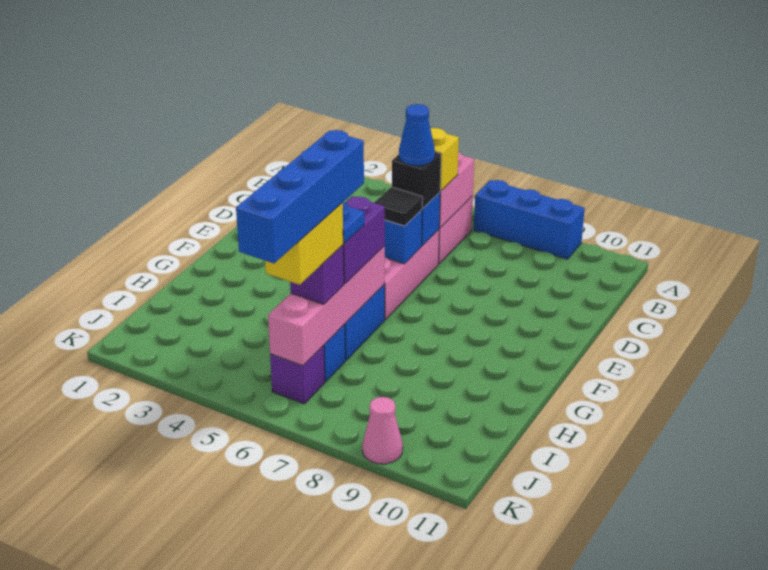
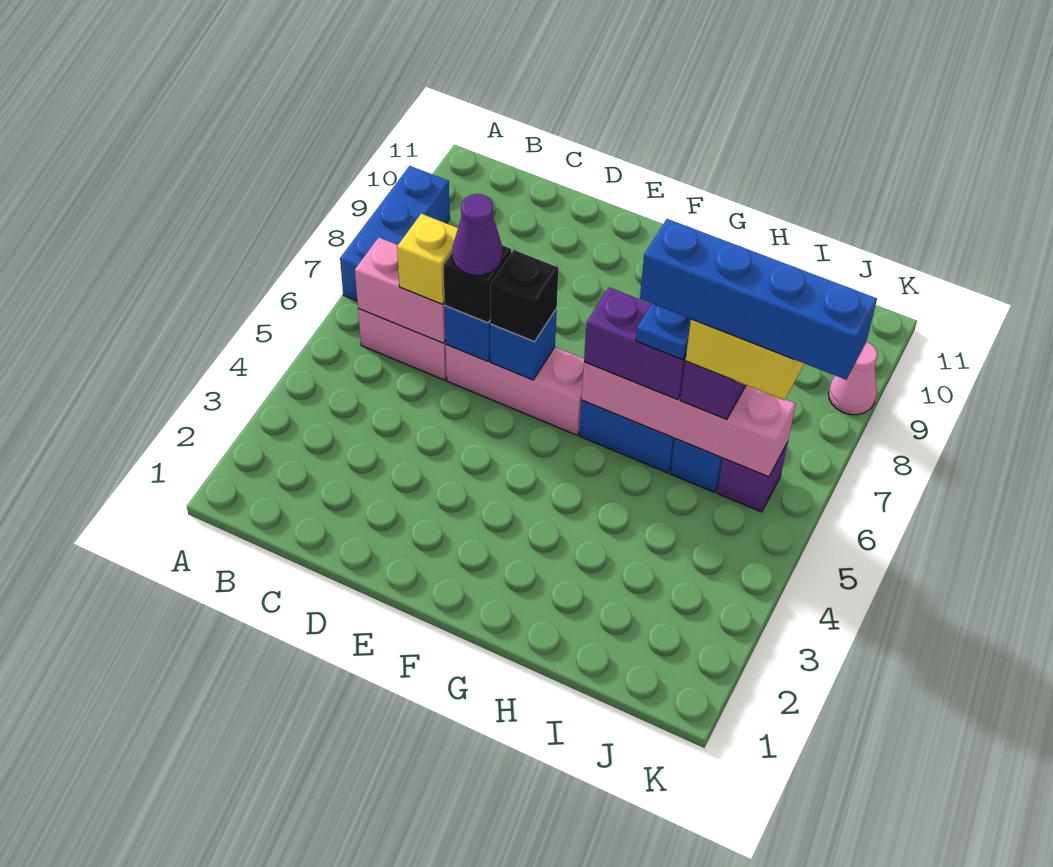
blue 1x1 cone [399,104,435,166] -> purple 1x1 cone [452,194,502,275]
black 1x1 tile [374,187,423,226] -> black 1x1 brick [490,250,558,342]

